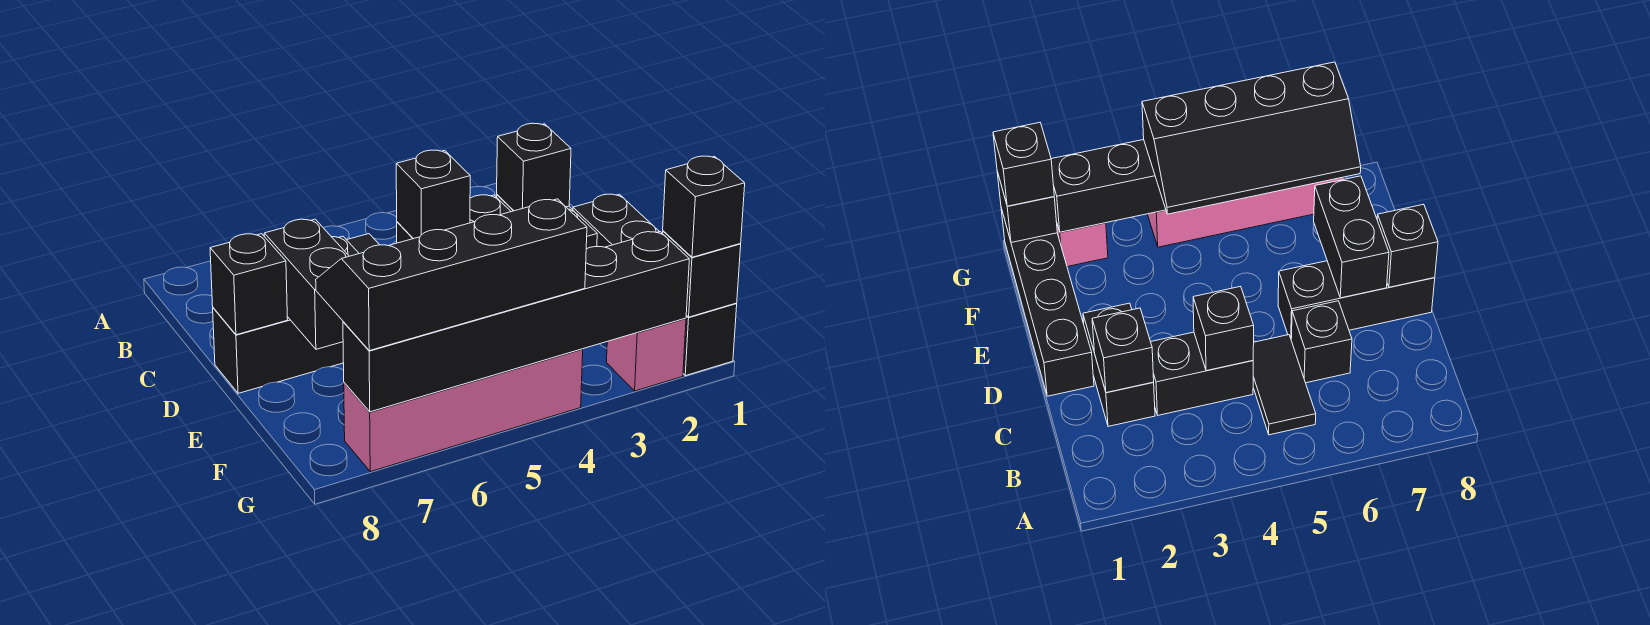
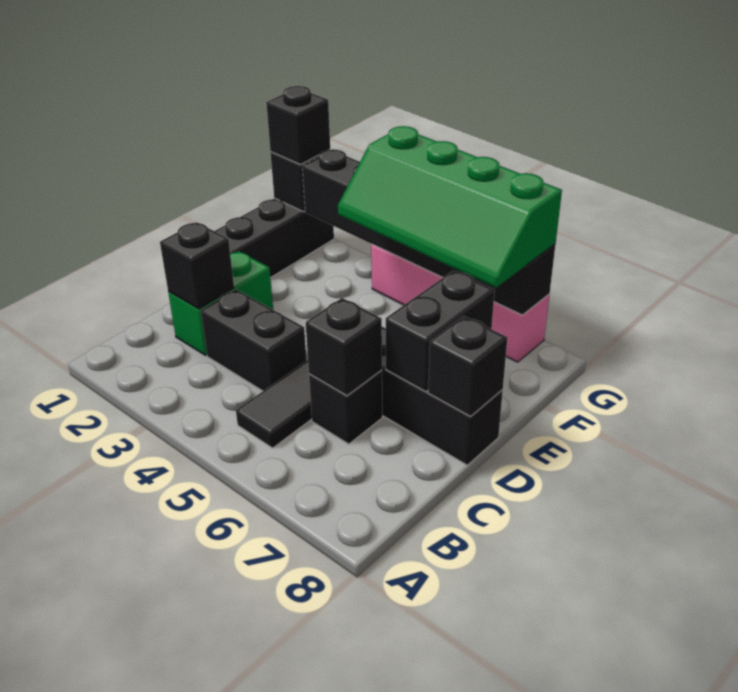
black 1x2 brick [1083,303,1155,426] -> green 1x2 brick [168,251,273,355]
black 1x1 brick [396,150,470,239] -> black 1x1 brick moved to [306,298,382,396]
black 2x4 slope [316,199,587,351] -> green 2x4 slope [338,126,562,288]
pink 1x1 brick [606,318,686,391] -> none

